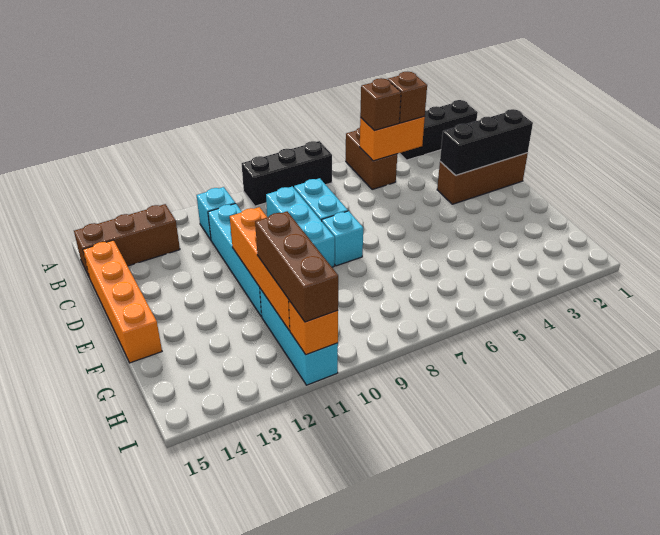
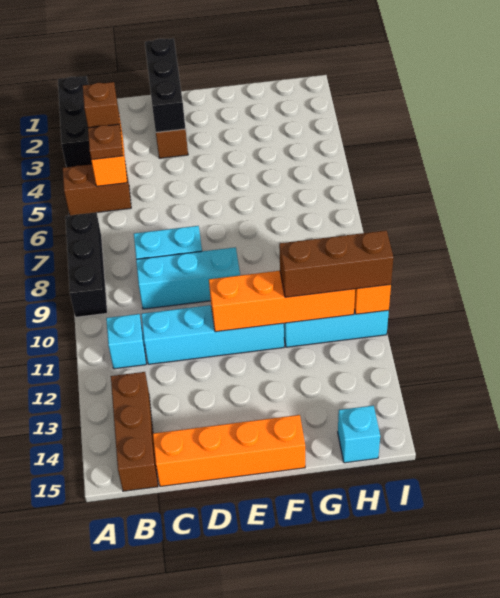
brown 1x1 brick [360,78,401,131] -> brown 1x1 plate [88,124,123,160]
cyan 1x1 brick [322,211,363,266] -> cyan 1x1 brick moved to [338,406,380,463]

